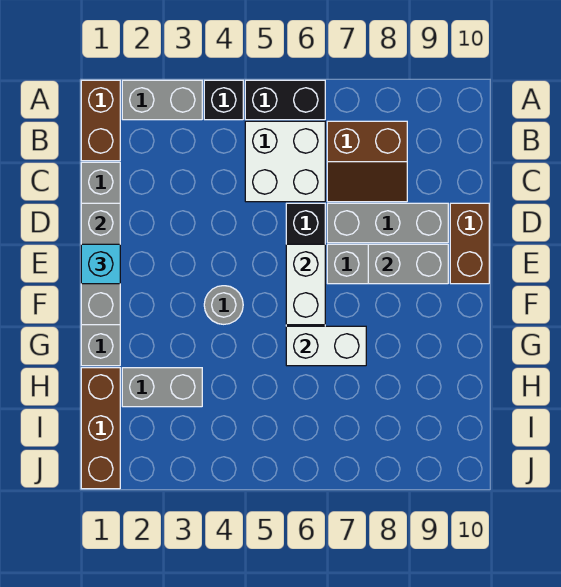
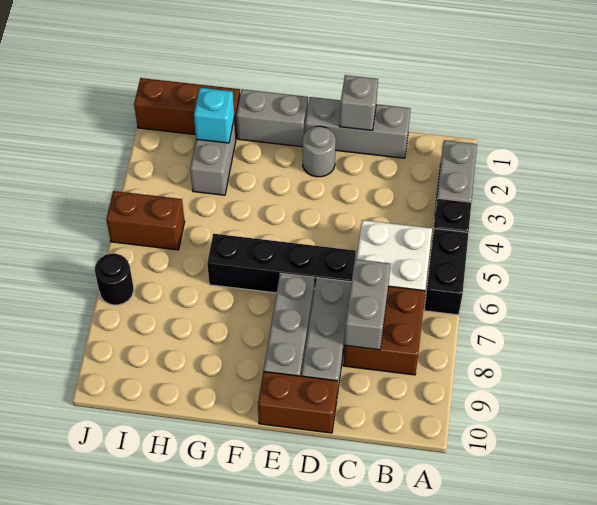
brown 1x2 brick [81,80,120,161] -> brown 1x2 brick moved to [106,191,185,250]
brown 2x2 slope [327,121,407,202] -> brown 2x2 brick [343,286,425,375]
grey 1x3 brick [81,203,120,325] -> grey 1x1 brick [340,75,378,131]
cyan 1x1 brick [81,244,120,284] -> cyan 1x1 brick moved to [194,88,234,143]
white 1x2 brick [286,244,325,325] -> none
grey 1x2 brick [368,244,448,284] -> grey 1x2 brick moved to [344,259,391,350]
grey 1x1 round brick [204,286,243,324] -> grey 1x1 round brick moved to [303,126,336,177]
white 1x2 brick [286,326,366,366] -> none
none -> black 1x1 round brick [95,254,134,305]

